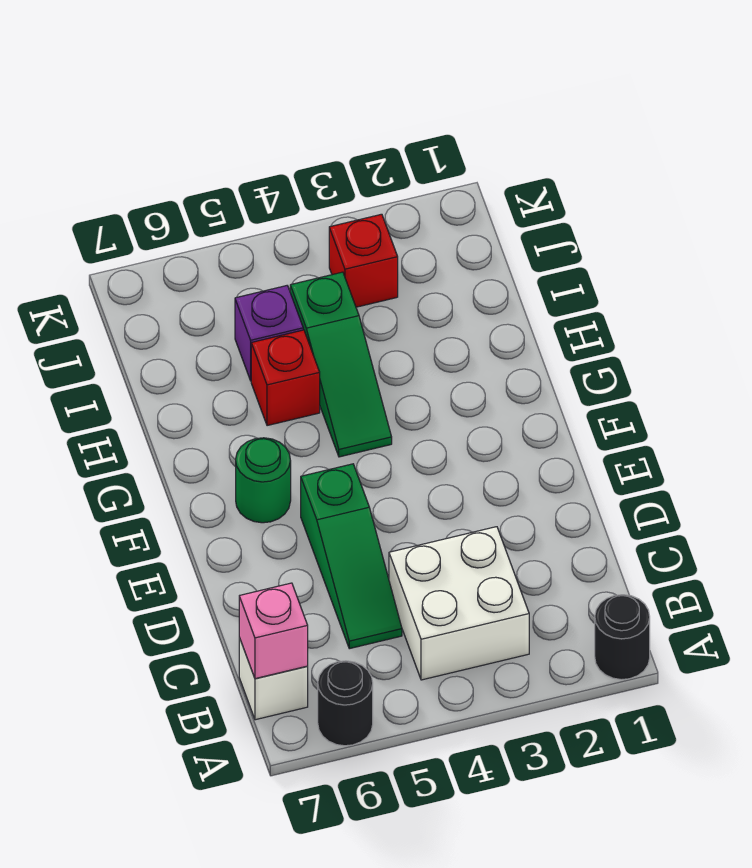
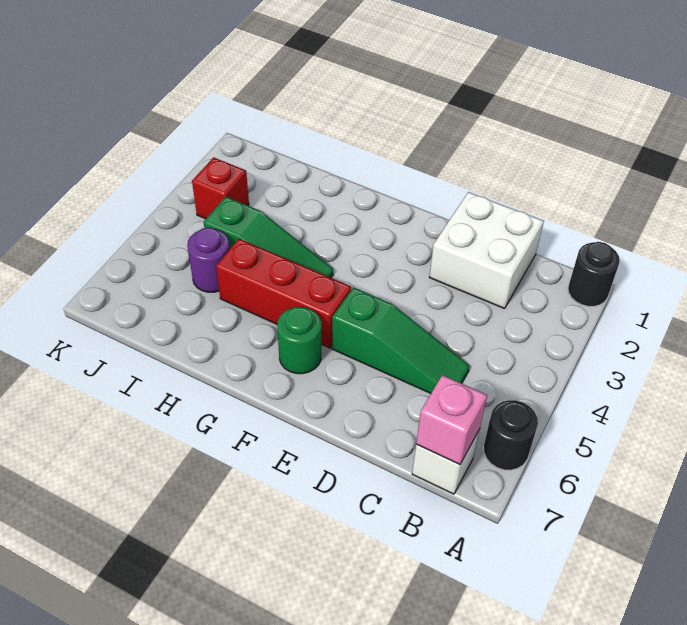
white 2x2 brick [389,527,529,680] -> white 2x2 brick moved to [430,192,544,309]
red 1x1 brick [251,330,320,426] -> red 1x3 brick [216,239,351,348]
purple 1x1 brick [235,286,303,381] -> purple 1x1 round brick [187,228,230,292]

